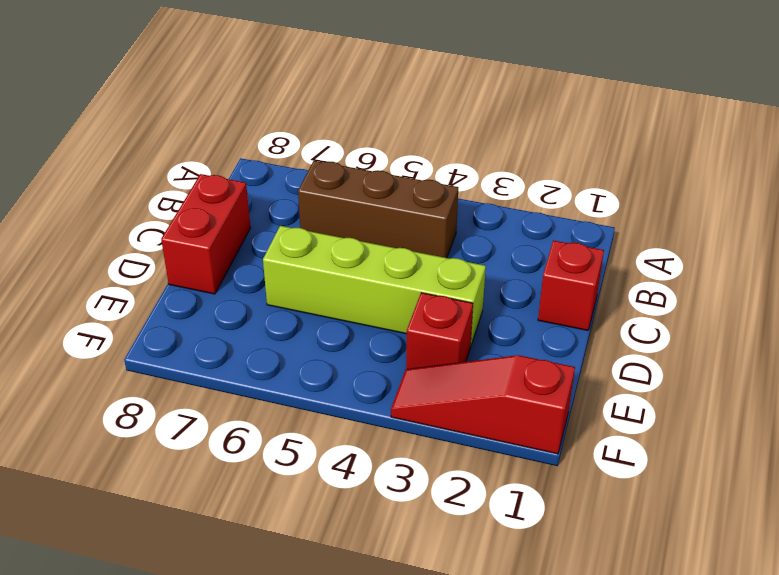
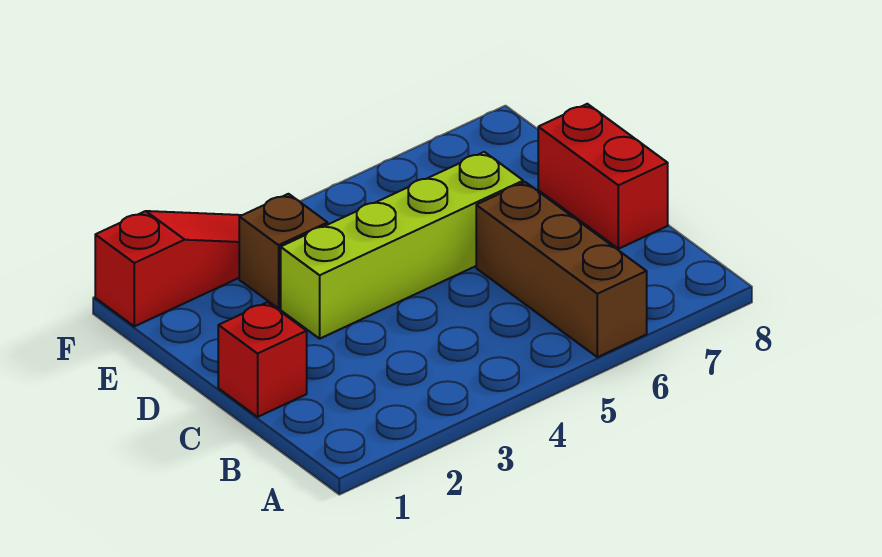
brown 1x3 brick [298,161,458,258] -> brown 1x3 brick turned to [476,182,647,357]
red 1x1 brick [406,293,473,369] -> brown 1x1 brick [239,194,328,308]

